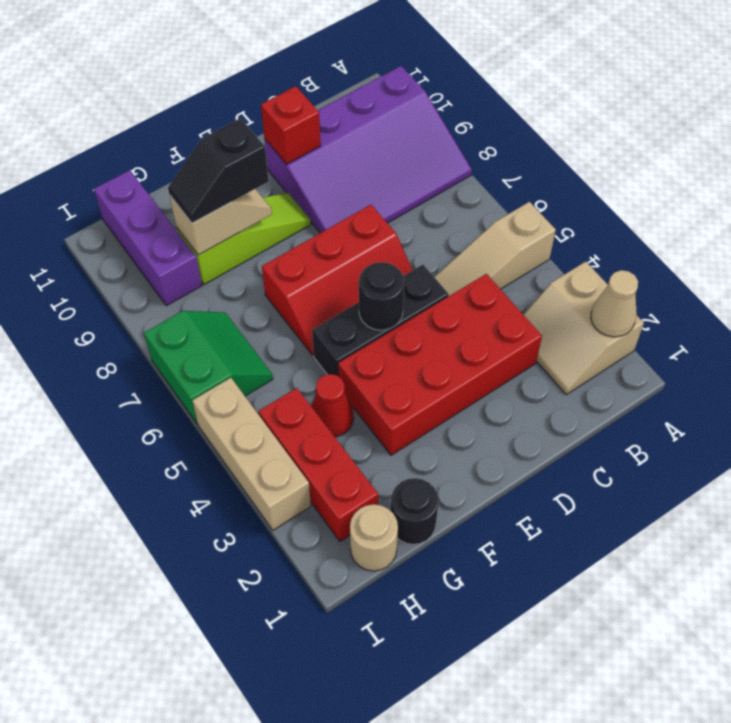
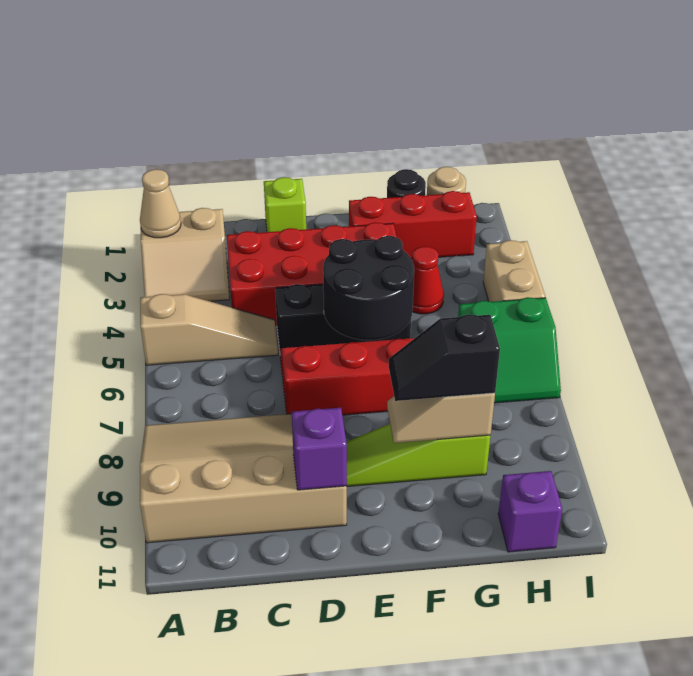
tan 2x2 slope [523,262,644,395] -> tan 2x2 slope turned to [141,208,229,301]
purple 3x4 slope [265,66,472,233] -> tan 3x4 slope [140,414,347,543]
none -> lime 1x1 brick [264,177,306,232]
red 1x1 brick [261,86,321,164] -> purple 1x1 brick [292,408,347,490]
black 1x1 round brick [359,262,404,330] -> black 2x2 round brick [323,236,414,340]
black 1x2 slope [168,118,269,223] -> black 1x2 slope turned to [389,314,500,401]
red 1x3 brick [259,388,378,542] -> red 1x3 brick turned to [349,191,477,259]
green 2x2 slope [144,311,273,424] -> green 2x2 slope turned to [458,297,561,403]
purple 1x3 brick [94,170,202,306] -> purple 1x1 brick [498,471,562,552]
tan 1x3 brick [192,378,311,530] -> tan 1x2 brick [483,240,545,302]

